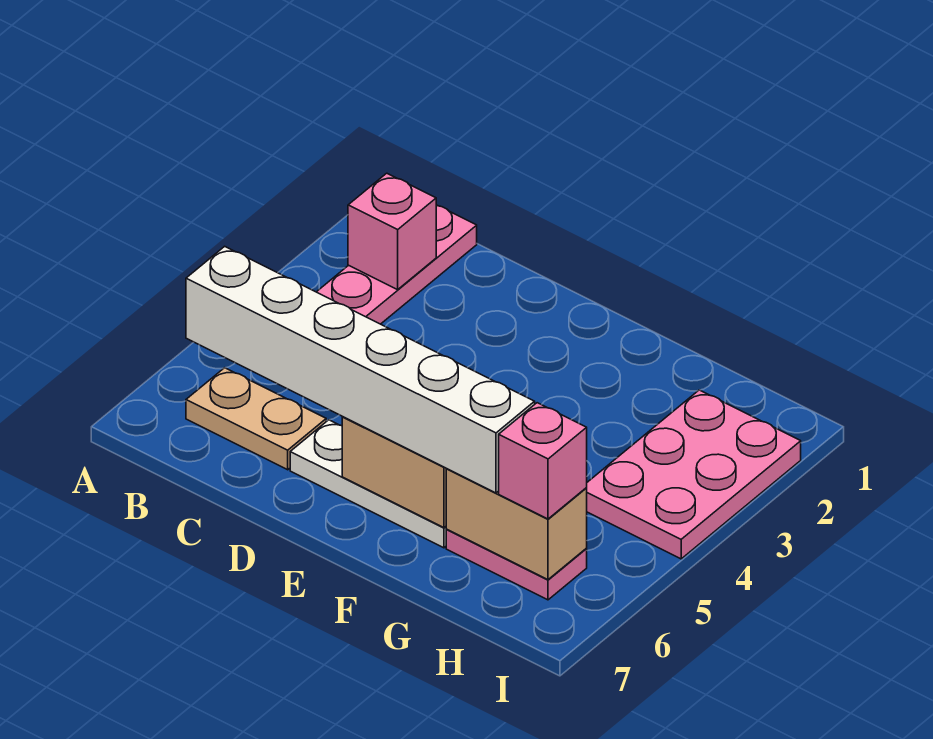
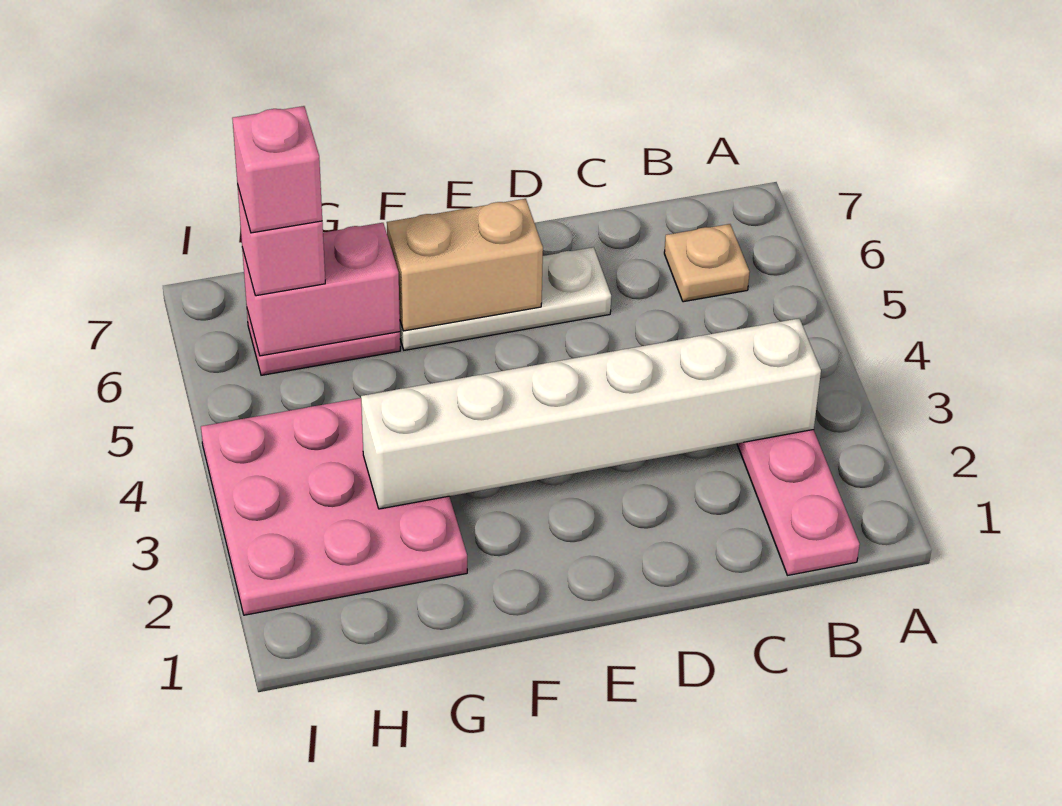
pink 1x1 brick [348,173,436,290] -> pink 1x1 brick moved to [232,106,322,233]
tan 1x2 plate [186,368,326,470] -> tan 1x1 plate [664,224,749,302]
white 1x6 brick [186,246,535,493] -> white 1x6 brick moved to [361,319,821,509]
tan 1x2 brick [446,469,587,580] -> pink 1x2 brick [242,223,400,356]
pink 2x3 plate [586,390,801,559] -> pink 3x3 plate [201,398,467,615]

